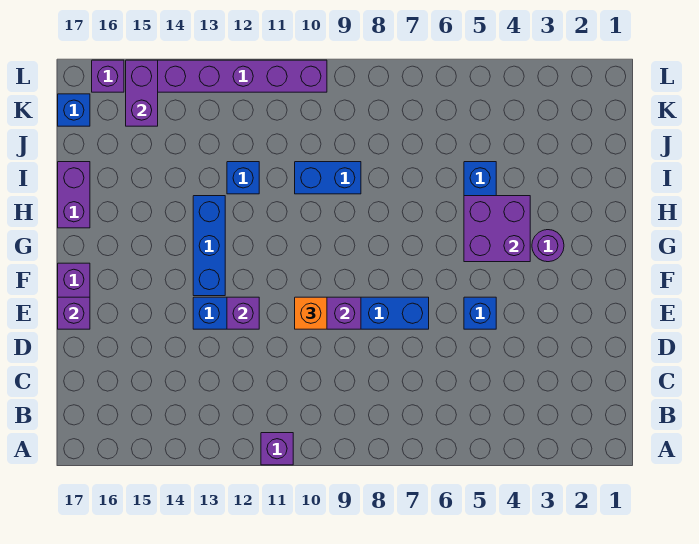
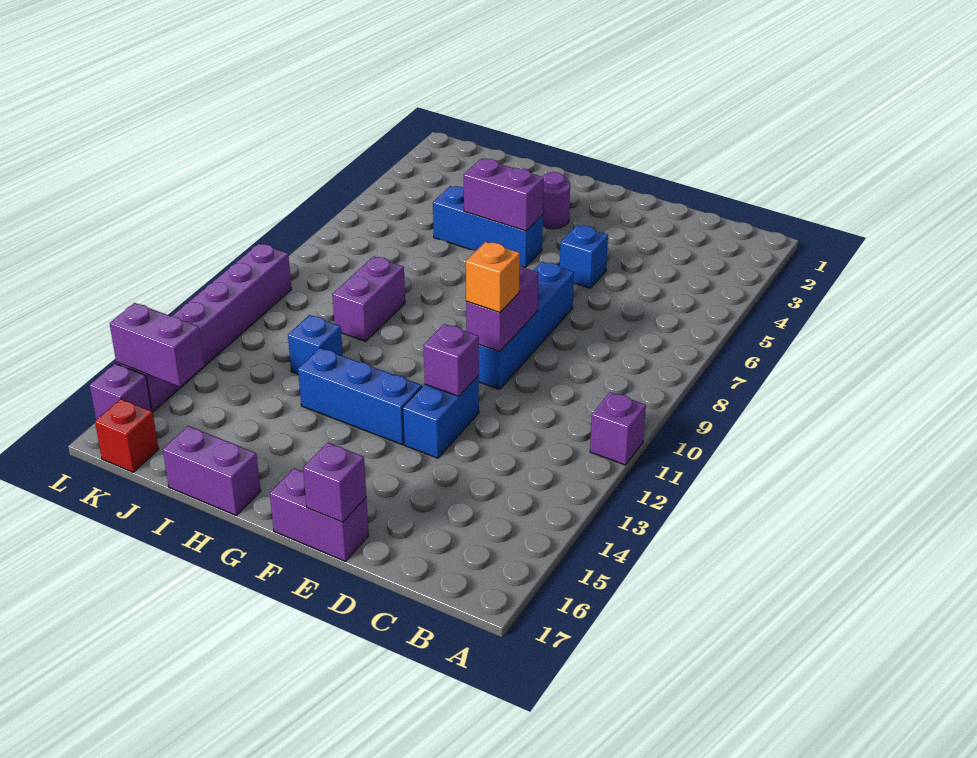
purple 2x2 brick [464,196,530,262] -> purple 1x2 brick [464,159,544,231]
blue 1x2 brick [295,162,361,194] -> purple 1x2 brick [332,256,405,341]
blue 1x1 brick [58,94,90,126] -> red 1x1 brick [95,399,159,472]

